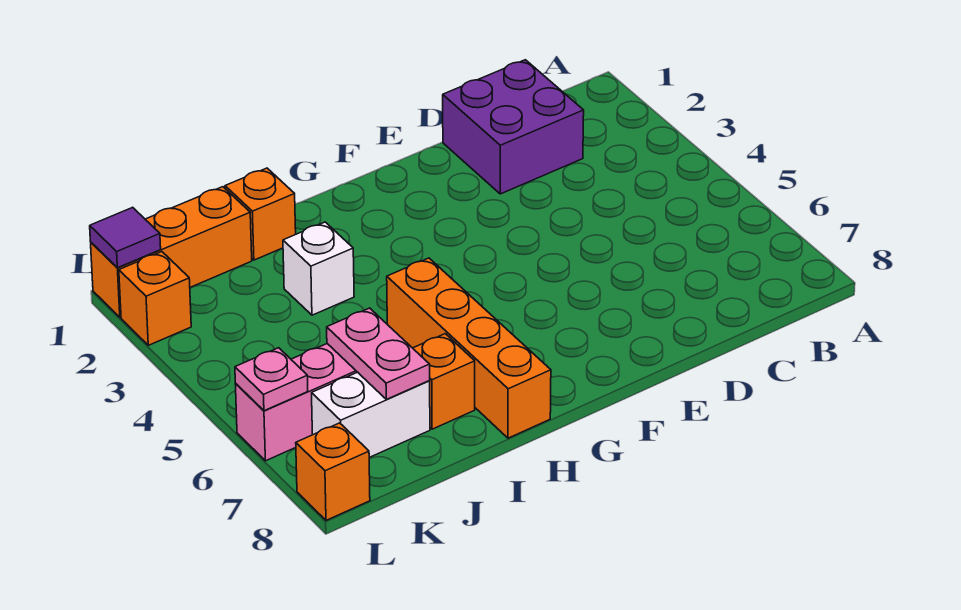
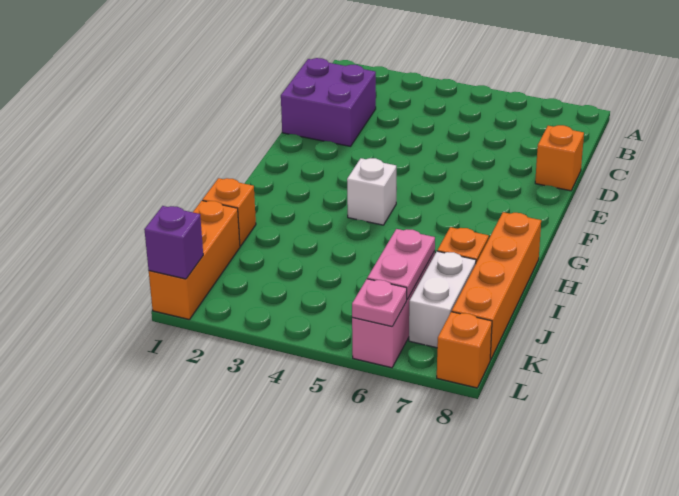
orange 1x4 brick [387,258,551,438] -> orange 1x4 brick turned to [452,212,541,360]
white 1x1 brick [283,222,354,315] -> white 1x1 brick moved to [347,158,396,225]
pink 1x2 plate [327,308,430,399] -> pink 1x2 plate turned to [367,229,435,300]
purple 1x1 tile [90,207,161,268] -> purple 1x1 brick [144,206,203,279]
orange 1x1 brick [119,252,191,345] -> orange 1x1 brick moved to [535,125,584,191]

